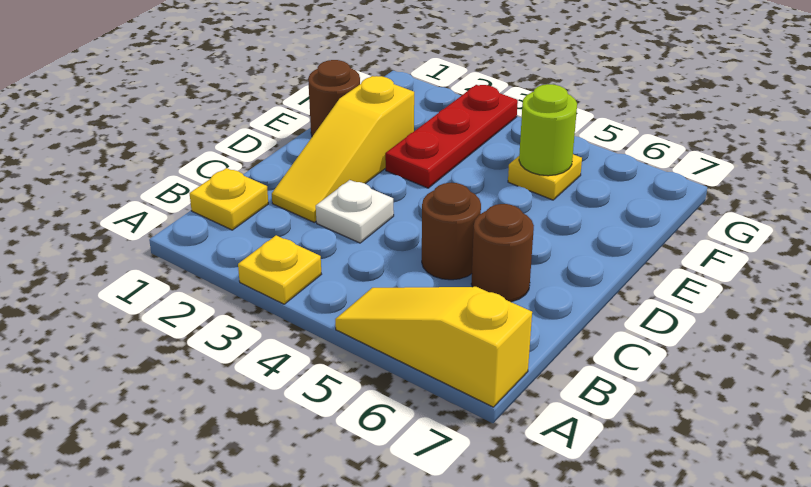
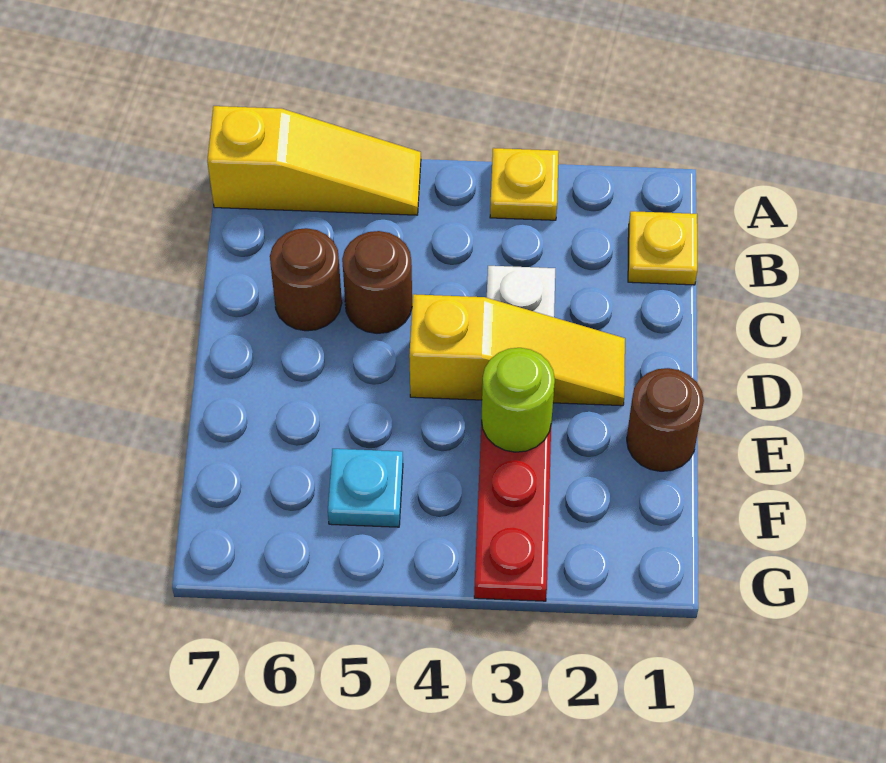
yellow 1x3 slope [272,76,414,222] -> yellow 1x3 slope turned to [409,294,625,406]
yellow 1x1 plate [508,154,582,200] -> cyan 1x1 plate [328,449,403,527]
lime 1x1 round brick [519,84,577,176] -> lime 1x1 round brick moved to [481,348,555,452]

